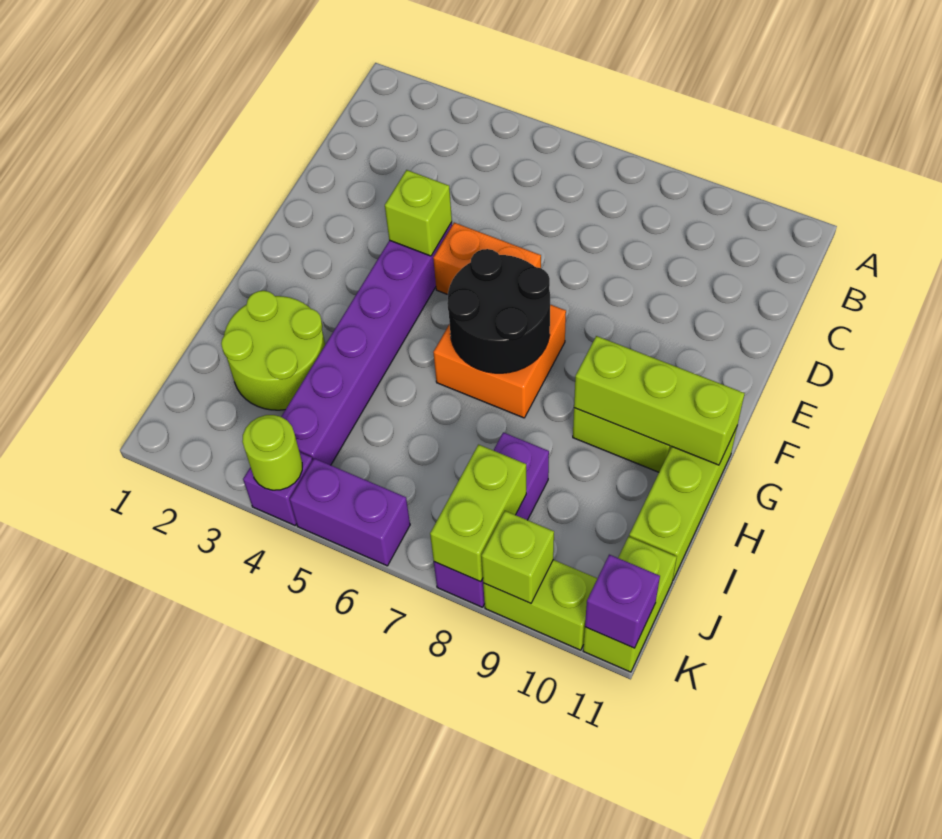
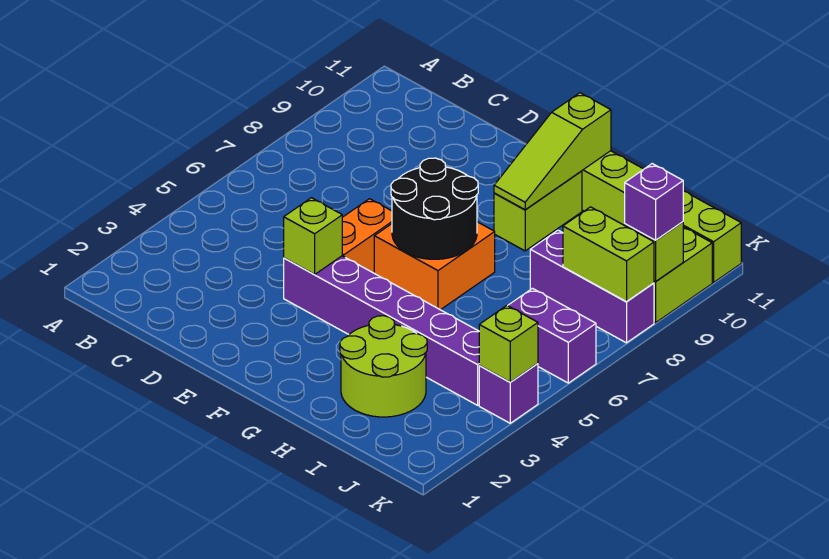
lime 1x3 brick [574,336,745,465] -> lime 1x3 slope [494,93,611,210]
lime 1x1 round brick [242,415,302,490] -> lime 1x1 brick [479,306,538,382]
purple 1x2 brick [290,458,410,566] -> purple 1x2 brick turned to [508,288,596,383]
purple 1x1 brick [585,555,660,648] -> purple 1x1 brick moved to [625,164,683,240]

